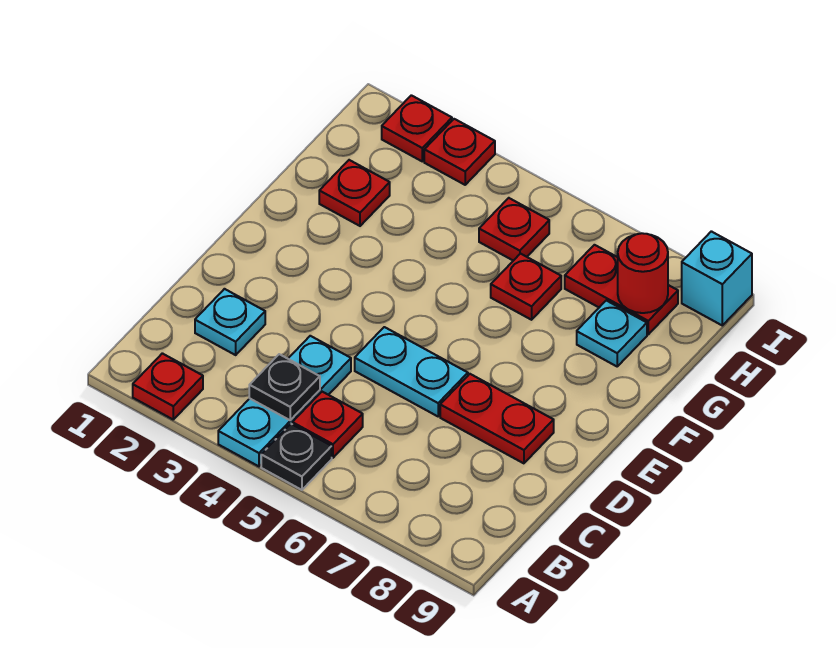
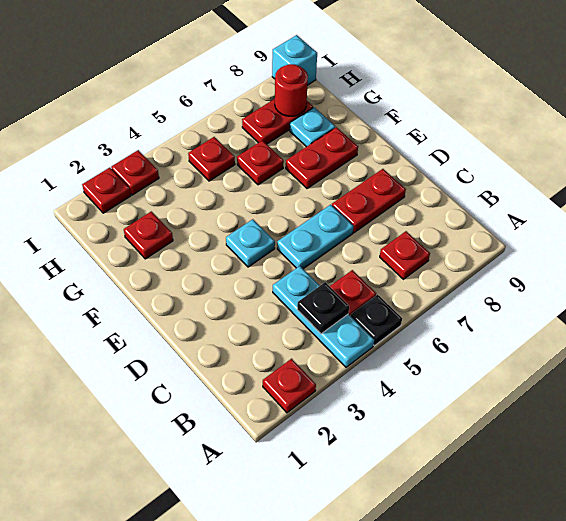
none -> red 1x1 plate [380,231,430,279]
cyan 1x1 plate [195,289,265,355] -> cyan 1x1 plate moved to [226,219,275,267]
none -> red 1x2 plate [286,127,358,189]

